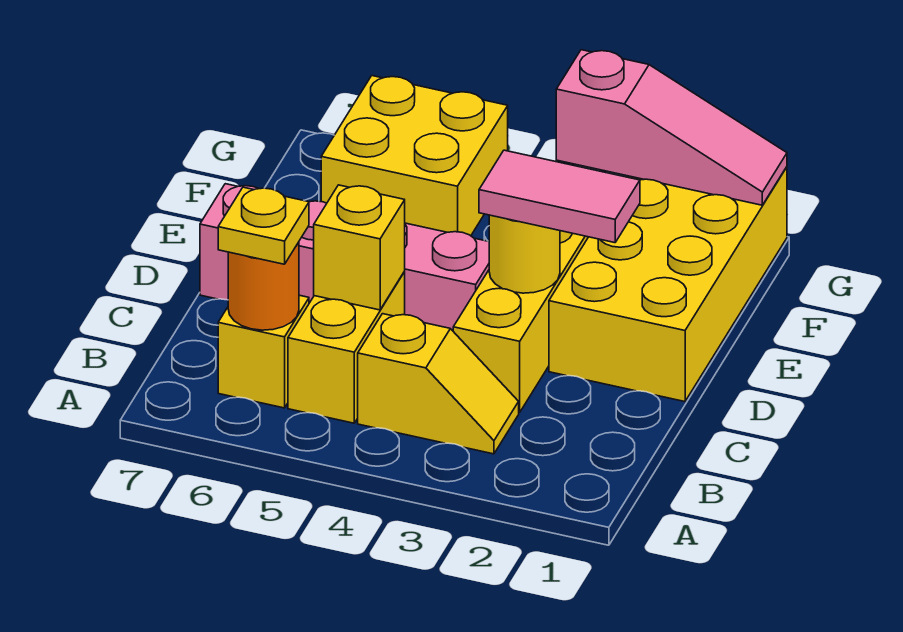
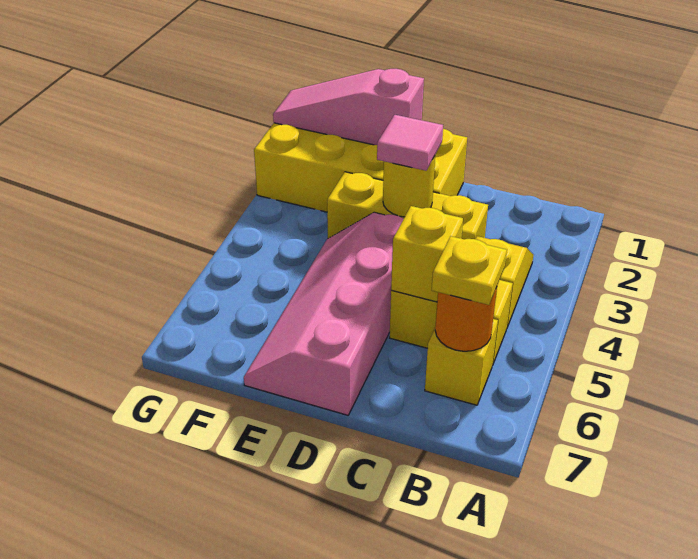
pink 1x2 tile [479,150,640,243] -> pink 1x1 tile [377,115,443,171]
yellow 2x2 brick [321,76,508,236] -> none
pink 1x3 slope [556,50,787,205] -> pink 1x3 slope turned to [273,69,424,145]

